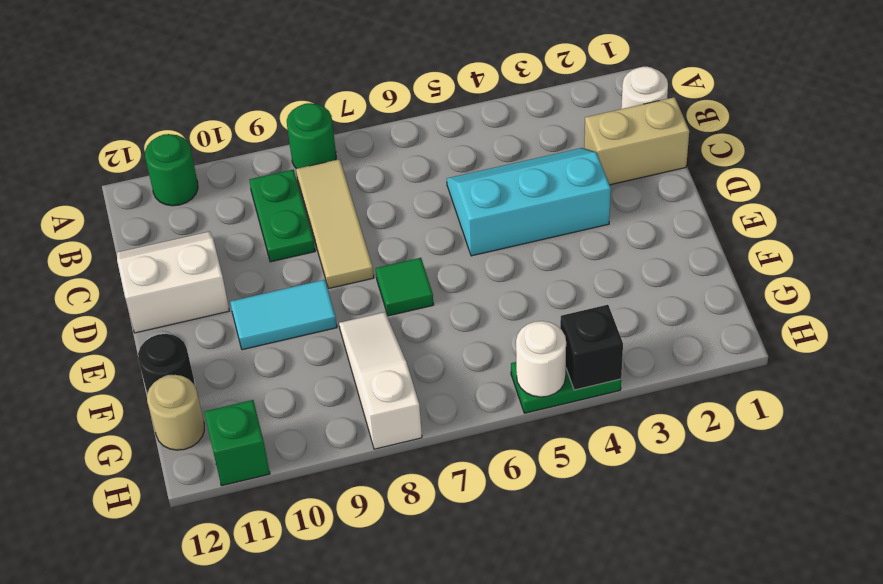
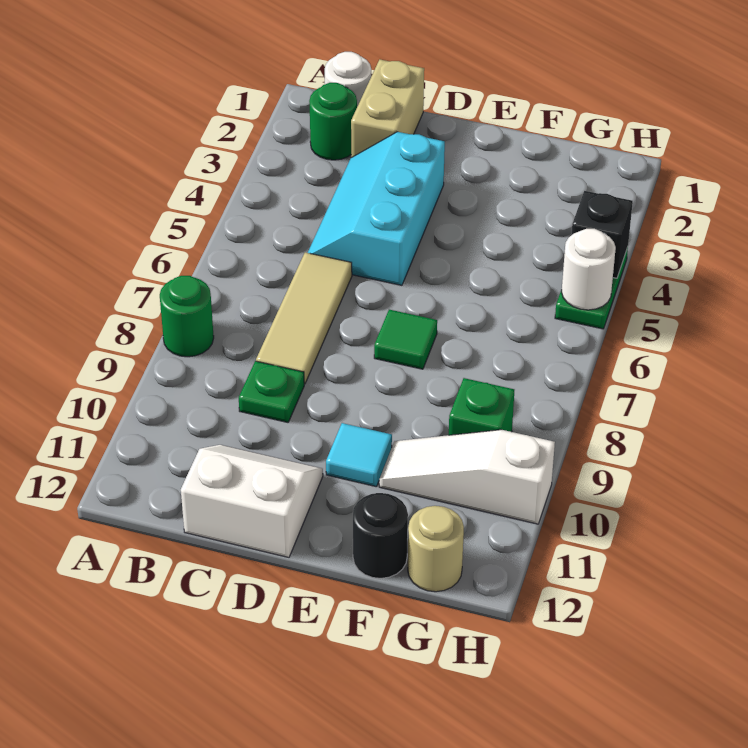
green 1x1 round brick [145,134,198,206] -> green 1x1 round brick moved to [309,83,357,160]
tan 1x3 tile [296,159,374,289] -> tan 1x3 tile turned to [256,252,352,384]
green 1x2 plate [249,170,315,262] -> green 1x1 plate [239,361,304,422]
white 2x2 slope [117,232,229,333] -> white 2x2 slope turned to [181,445,323,557]
cyan 1x2 tile [230,280,337,350] -> cyan 1x1 tile [326,423,392,487]
white 1x3 slope [339,312,422,449] -> white 1x3 slope moved to [379,430,555,524]
green 1x1 brick [204,400,270,486] -> green 1x1 brick moved to [449,378,514,435]

